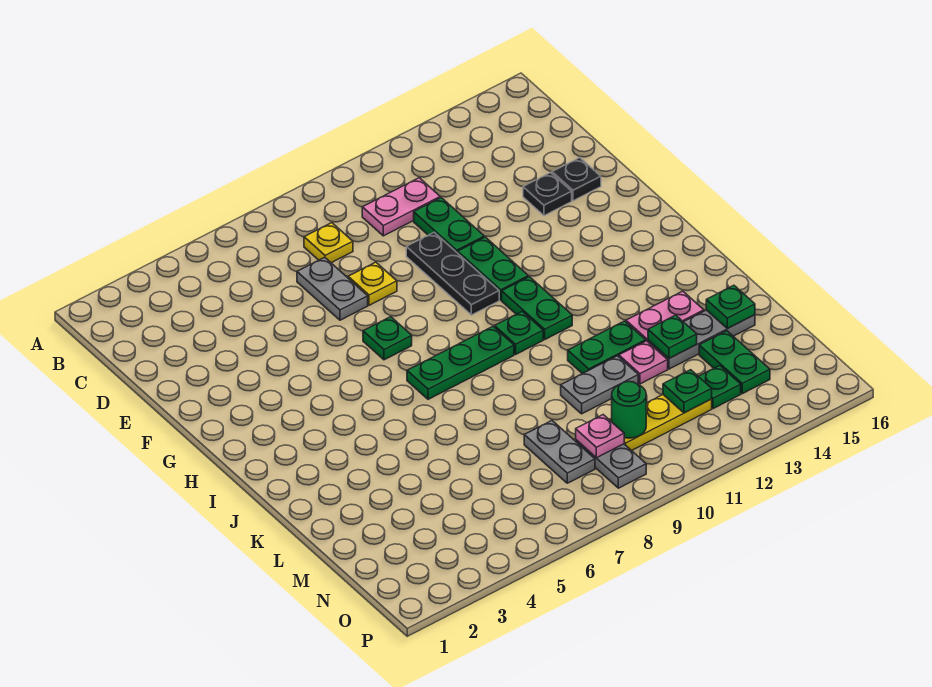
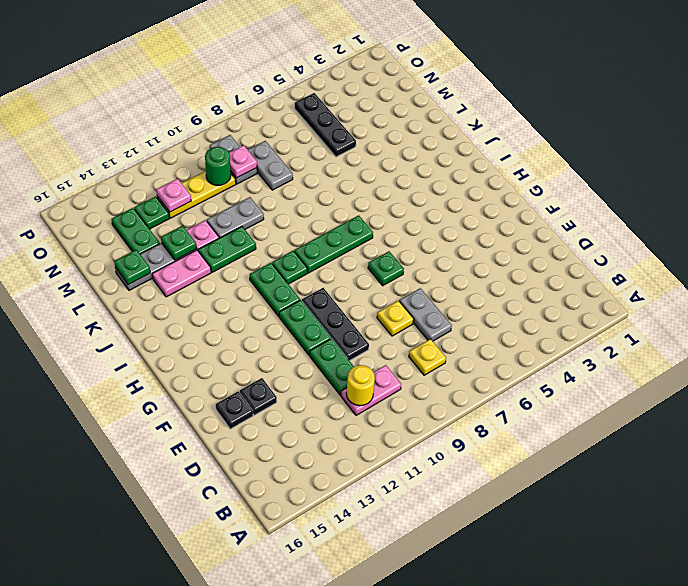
none -> yellow 1x1 round brick [346,365,375,406]
none -> black 1x3 plate [295,93,356,157]
green 1x1 plate [663,370,712,413] -> pink 1x1 plate [156,179,191,212]

